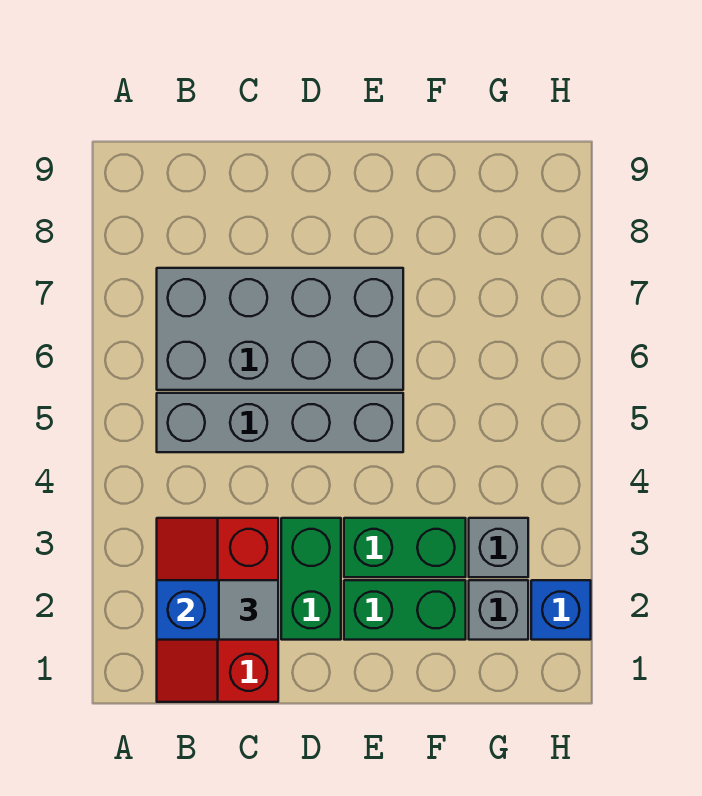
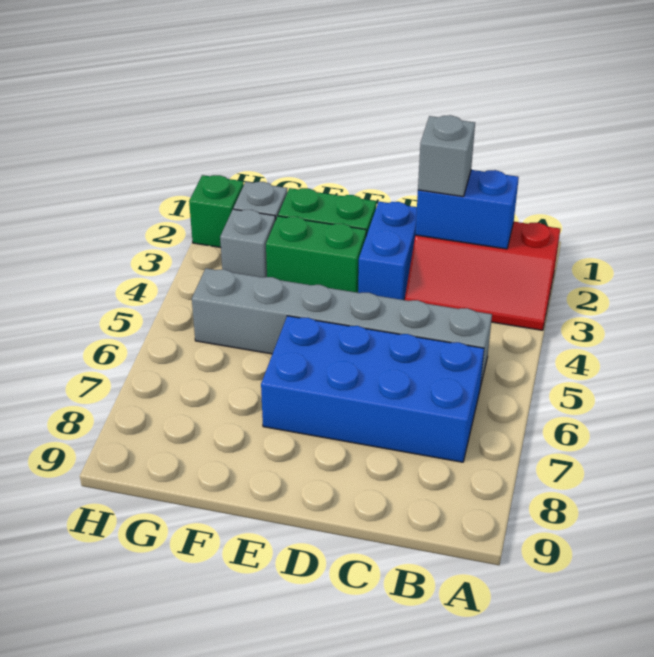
red 2x3 slope [157,518,278,702] -> red 2x3 slope turned to [405,222,560,330]
grey 1x4 brick [157,393,403,452] -> grey 1x6 brick [192,268,492,387]
grey 2x4 brick [157,268,403,390] -> blue 2x4 brick [261,316,484,462]
grey 1x1 tile [219,580,278,640] -> grey 1x1 brick [418,115,475,197]
green 1x2 brick [281,518,341,640] -> blue 1x2 brick [358,202,417,300]
blue 1x1 brick [531,580,591,640] -> green 1x1 brick [189,175,244,247]

